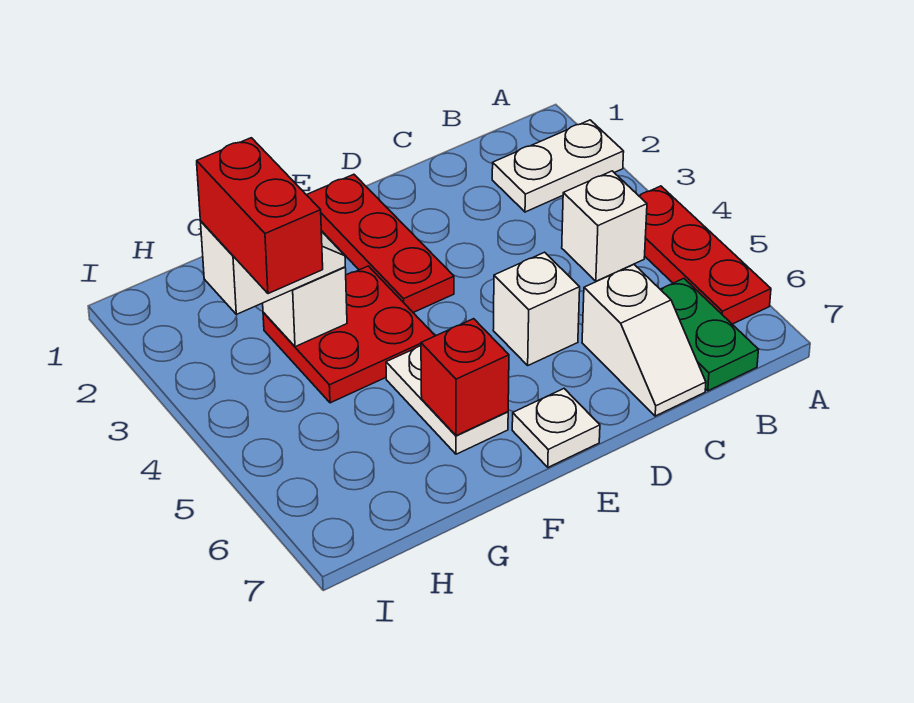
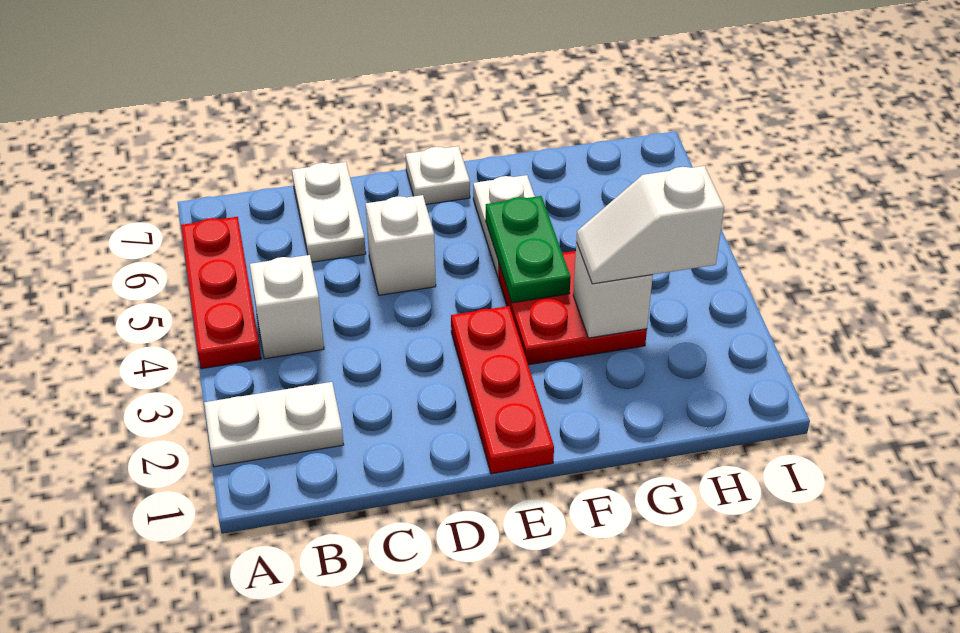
green 1x2 plate [660,279,758,391] -> green 1x2 plate moved to [486,196,571,303]
white 1x2 slope [582,265,706,416] -> white 1x2 plate [292,162,366,262]
red 1x1 brick [421,319,509,436] -> none
red 1x2 brick [197,138,323,294] -> none

